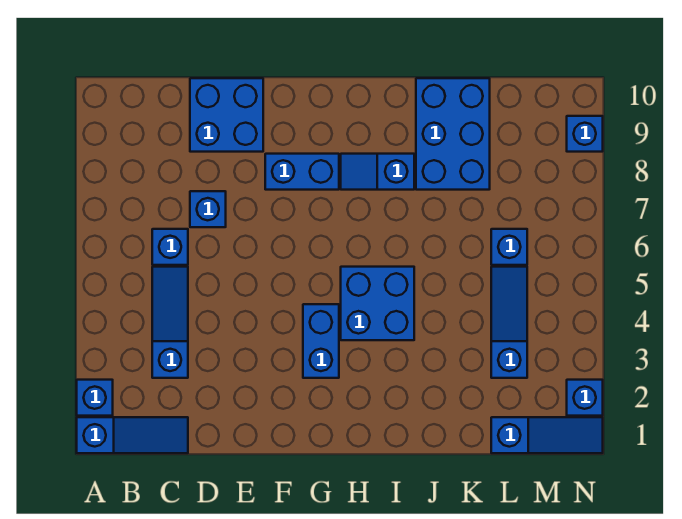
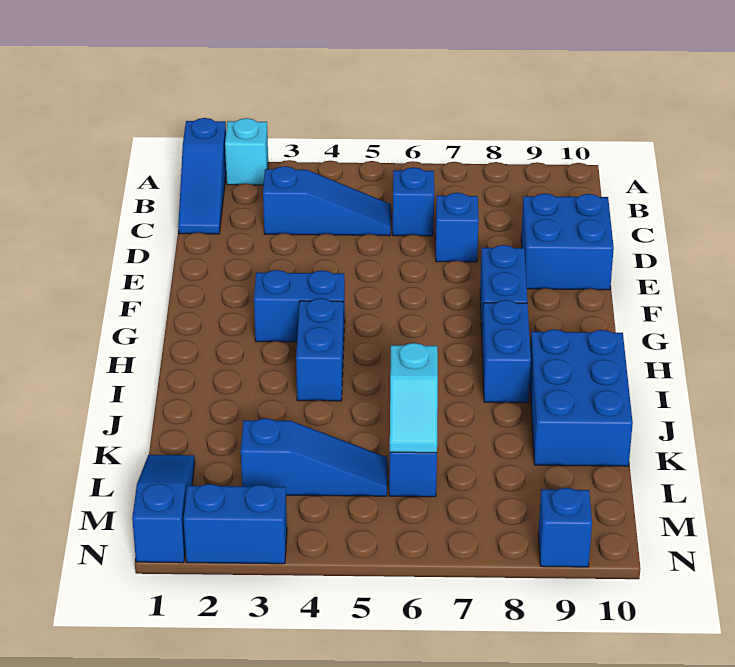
blue 1x1 brick [77,380,113,416] -> cyan 1x1 brick [225,118,268,185]
blue 2x2 brick [341,267,414,340] -> blue 1x2 brick [296,298,344,401]
blue 1x2 slope [341,154,414,190] -> blue 1x2 brick [482,300,531,403]
blue 2x3 brick [416,78,490,190] -> blue 2x3 brick turned to [530,329,633,466]
none -> cyan 1x2 slope [390,343,438,453]
blue 1x3 slope [491,417,603,453] -> blue 1x3 slope turned to [132,455,195,563]
blue 1x1 brick [567,380,603,416] -> blue 1x2 brick [184,484,287,564]

